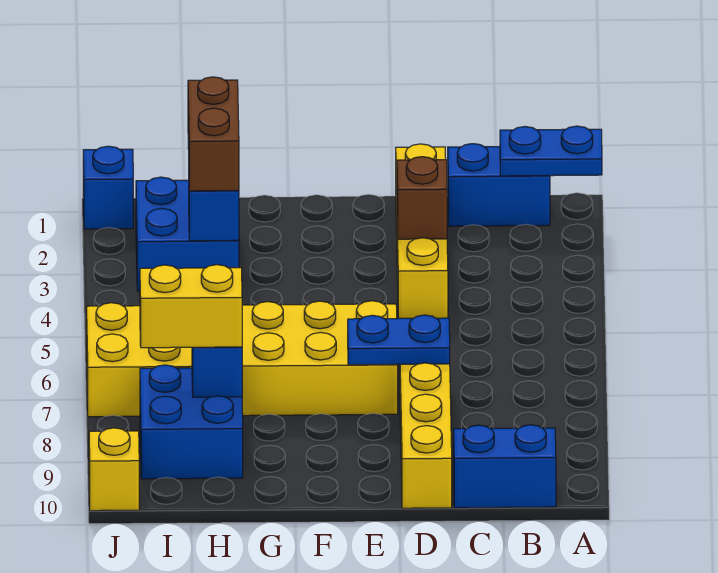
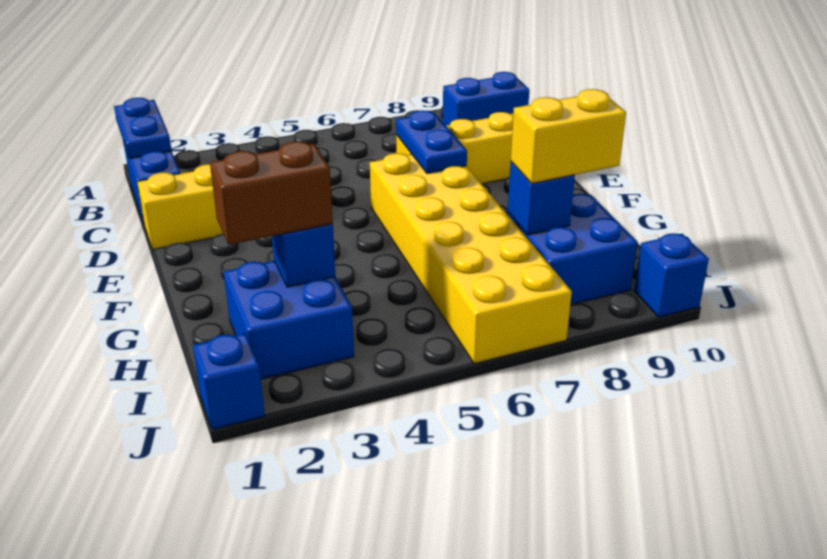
blue 1x2 brick [454,425,556,508] -> blue 1x2 brick turned to [443,72,529,126]
brown 1x1 brick [397,157,447,239] -> none
yellow 1x2 brick [140,265,242,348] -> yellow 1x2 brick turned to [511,89,626,184]
yellow 1x1 brick [89,428,139,511] -> blue 1x1 brick [634,233,709,317]

